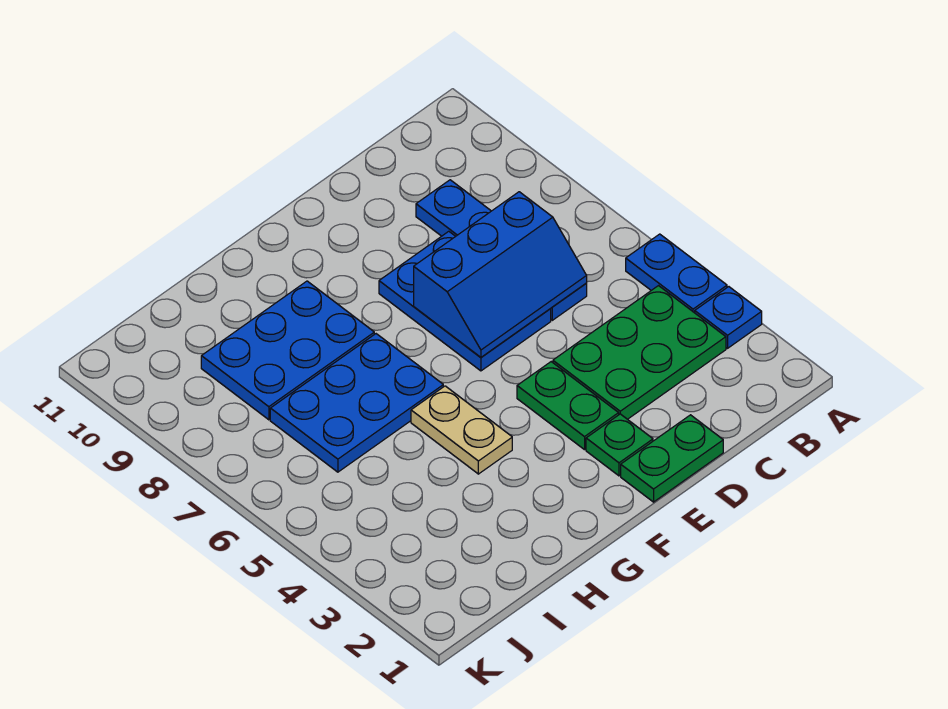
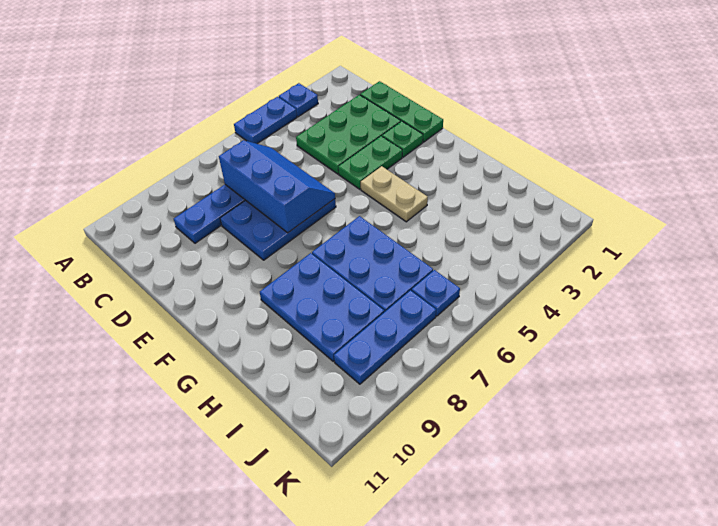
green 2x3 plate [553,286,726,419] -> green 2x3 plate turned to [296,95,401,174]
green 1x2 plate [621,415,723,502] -> green 1x3 plate [360,81,443,142]
tan 1x2 plate [411,386,512,474] -> tan 1x2 plate turned to [361,166,428,222]
none -> blue 1x1 plate [412,270,460,316]
none -> blue 1x3 plate [334,290,436,384]

